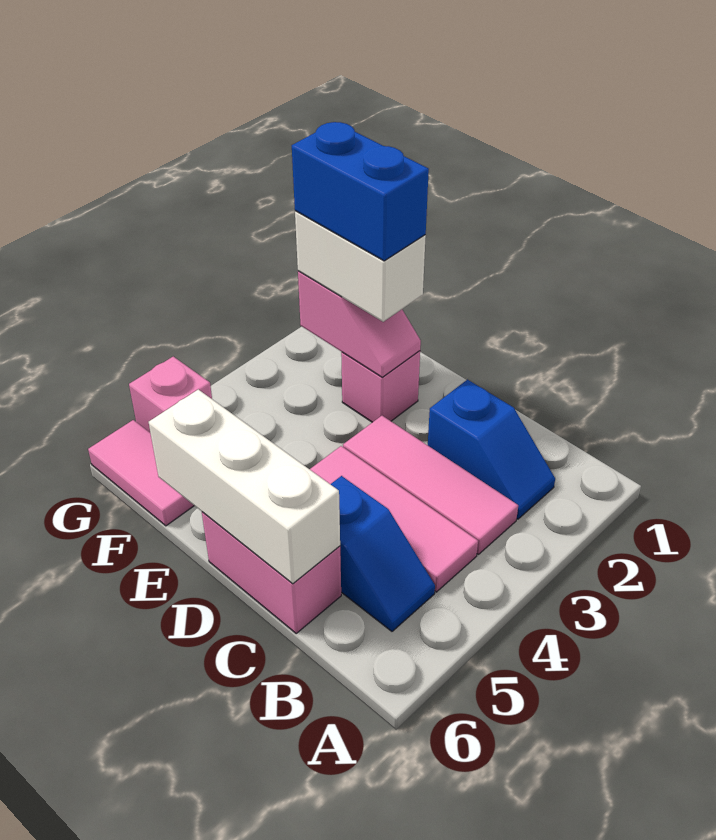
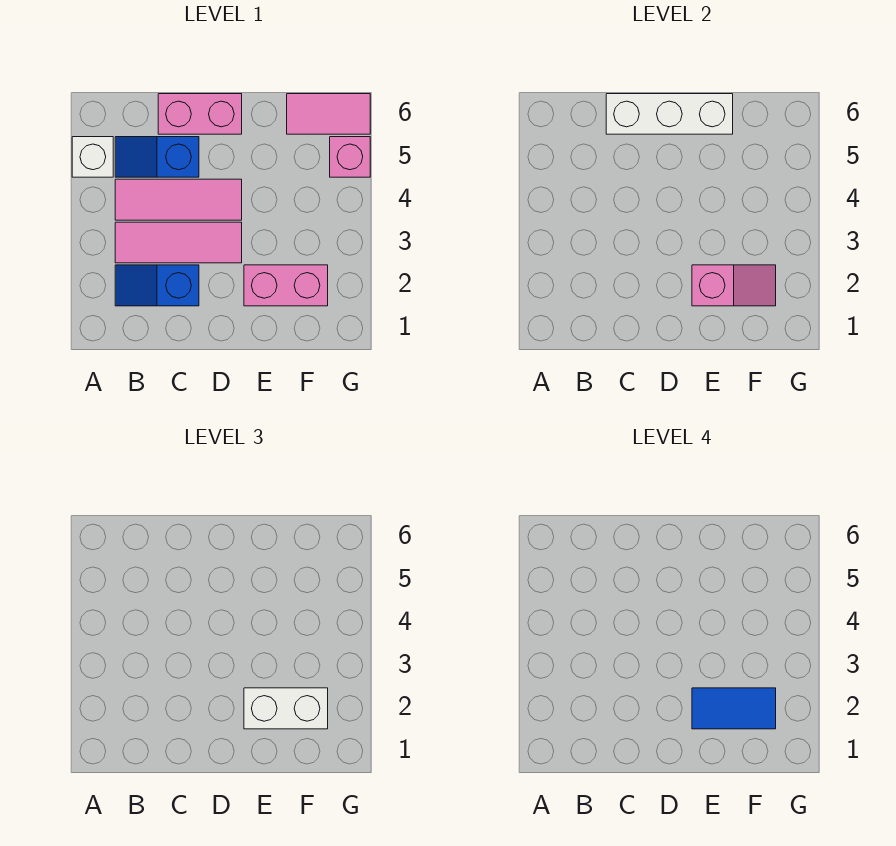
none -> white 1x1 brick [72,137,113,177]
pink 1x1 brick [341,351,420,422] -> pink 1x2 brick [244,265,328,306]
pink 1x2 slope [298,271,421,378] -> pink 1x2 slope turned to [692,265,776,306]
blue 1x2 brick [292,122,429,261] -> blue 1x2 tile [692,688,776,729]

